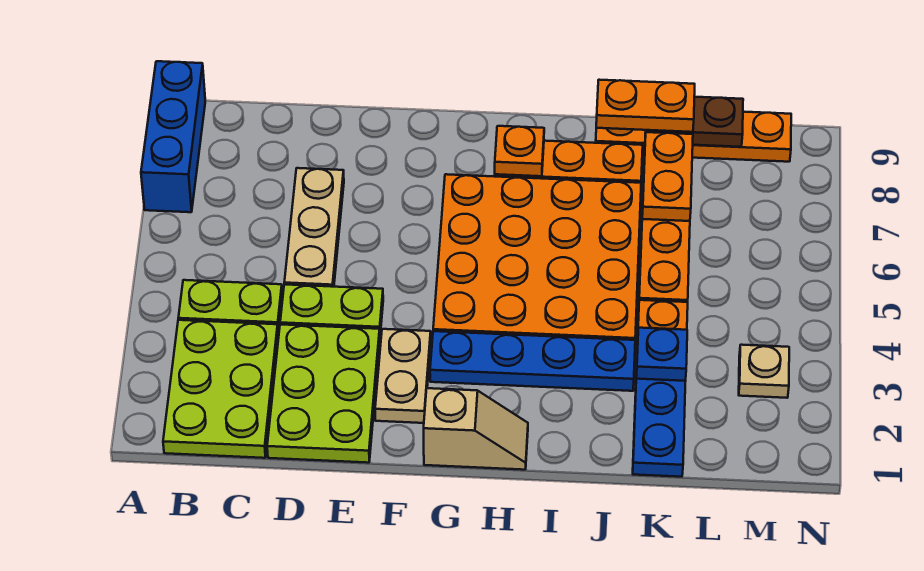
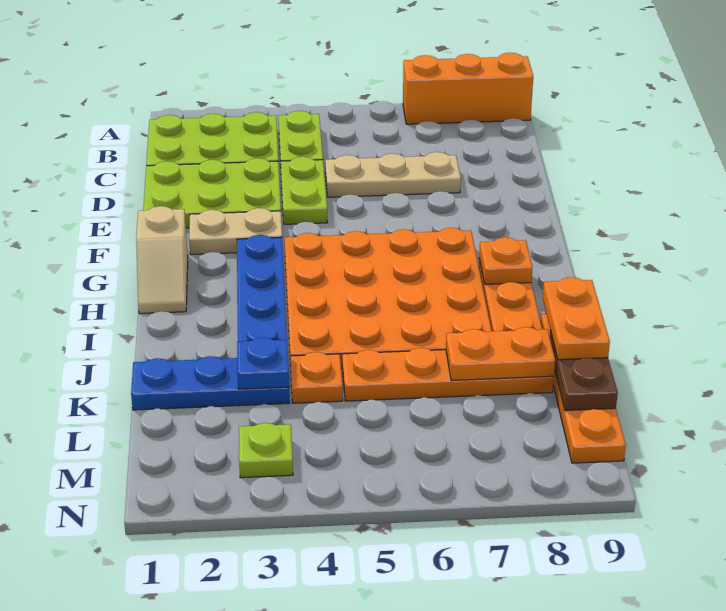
blue 1x3 brick [141,61,205,212] -> orange 1x3 brick [403,53,533,124]
tan 1x1 plate [739,345,789,398] -> lime 1x1 plate [239,423,293,478]

